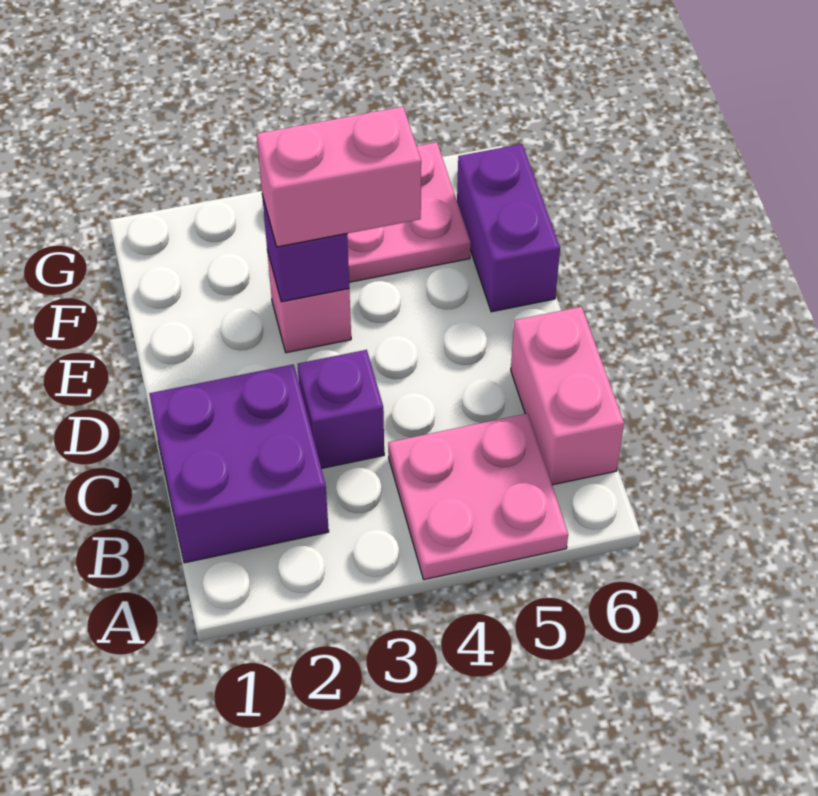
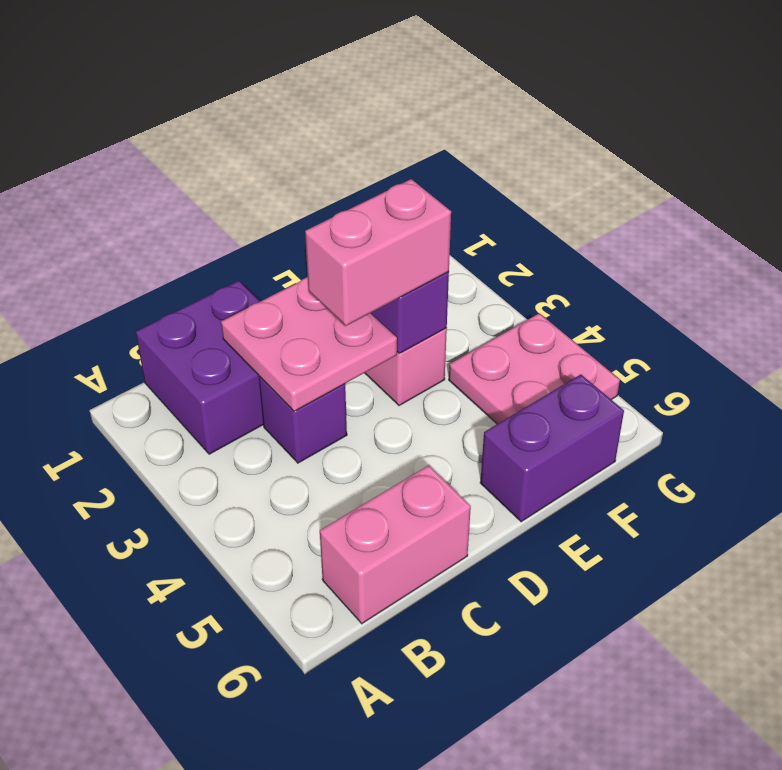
pink 2x2 plate [388,413,568,580] -> pink 2x2 plate moved to [221,277,397,411]
pink 1x2 brick [257,107,421,247] -> pink 1x2 brick turned to [305,179,451,326]

